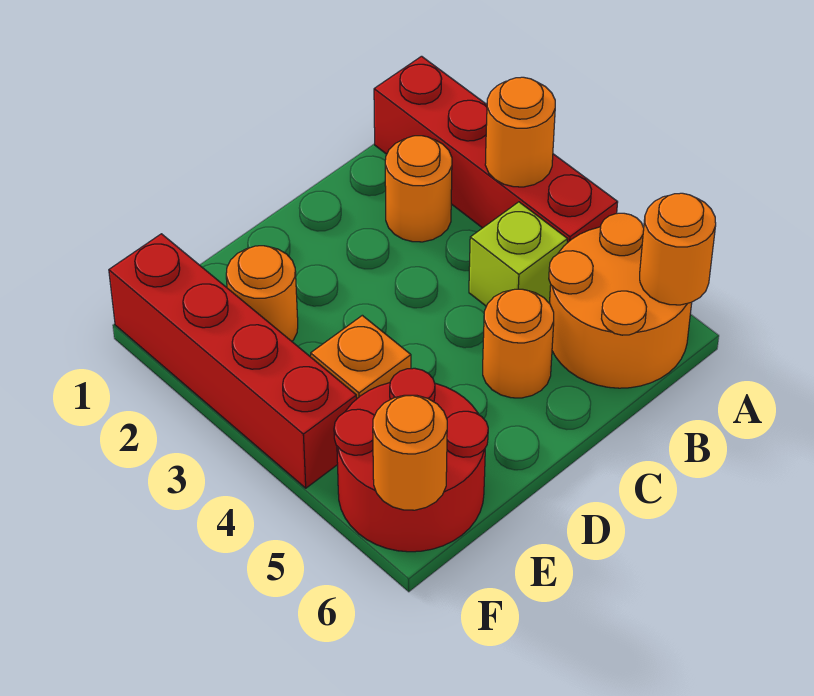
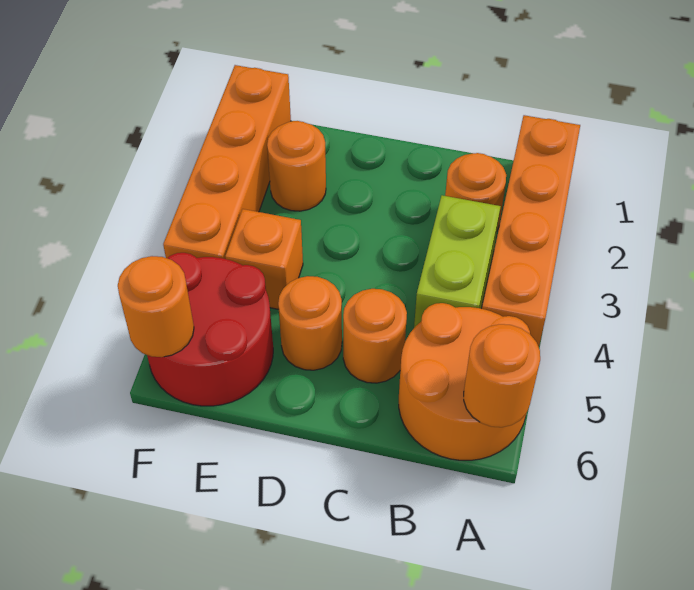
red 1x4 brick [374,56,618,243] -> orange 1x4 brick [482,115,580,347]
orange 1x1 round brick [485,77,555,187] -> orange 1x1 round brick moved to [278,276,342,370]
lime 1x1 brick [469,202,568,306] -> lime 1x2 brick [414,195,501,328]
red 1x4 brick [109,234,357,488] -> orange 1x4 brick [163,65,291,259]

